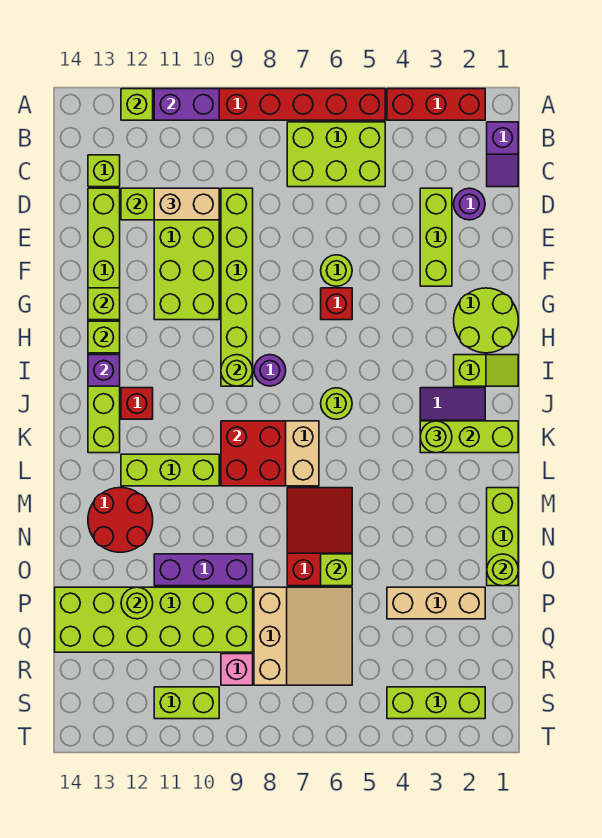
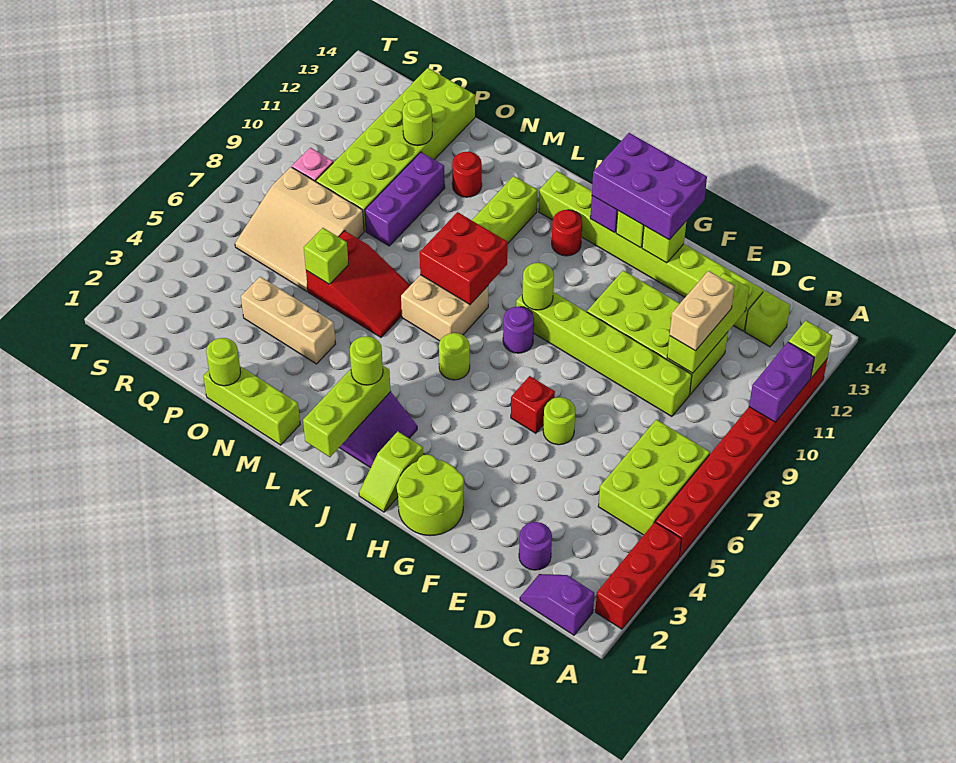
lime 1x3 brick [420,188,452,286] -> none
none -> purple 2x3 brick [592,133,707,240]
red 1x1 brick [121,388,153,419] -> red 1x1 round brick [552,210,582,256]
red 2x2 round brick [88,488,153,552] -> red 1x1 round brick [452,152,482,197]
tan 1x3 brick [387,587,485,619] -> tan 1x3 brick turned to [241,277,336,364]
lime 1x3 brick [387,687,485,719] -> none
lime 1x2 brick [154,687,219,719] -> none

